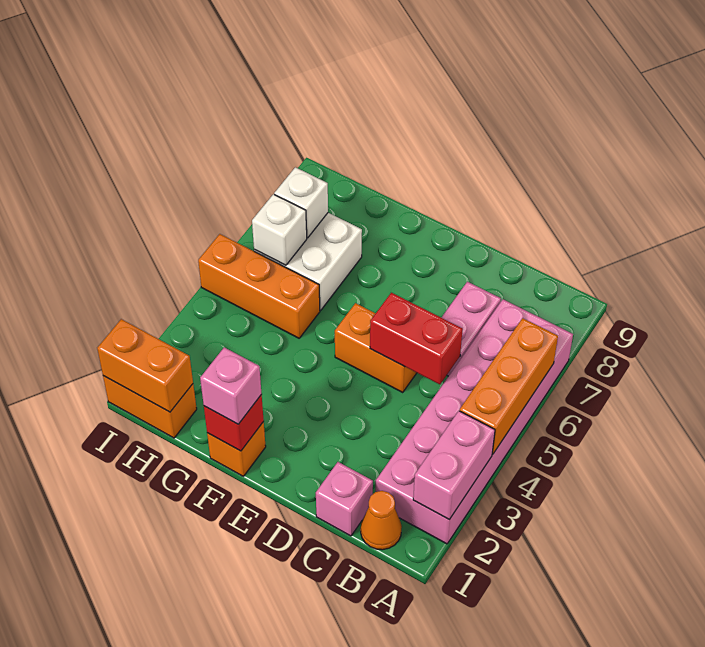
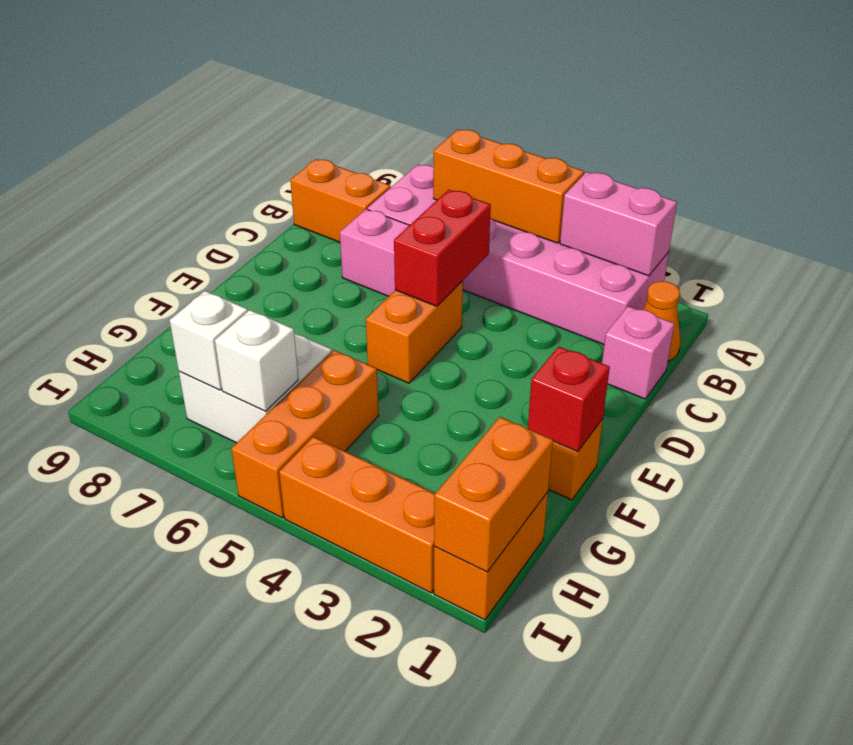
none -> orange 1x2 brick [290,159,391,242]
pink 1x1 brick [200,347,262,424] -> none
none -> orange 1x3 brick [279,437,435,593]

